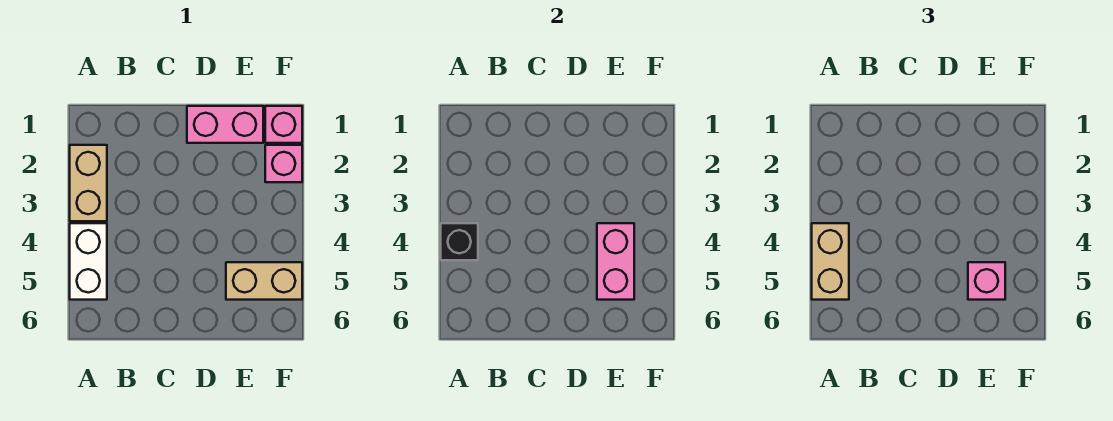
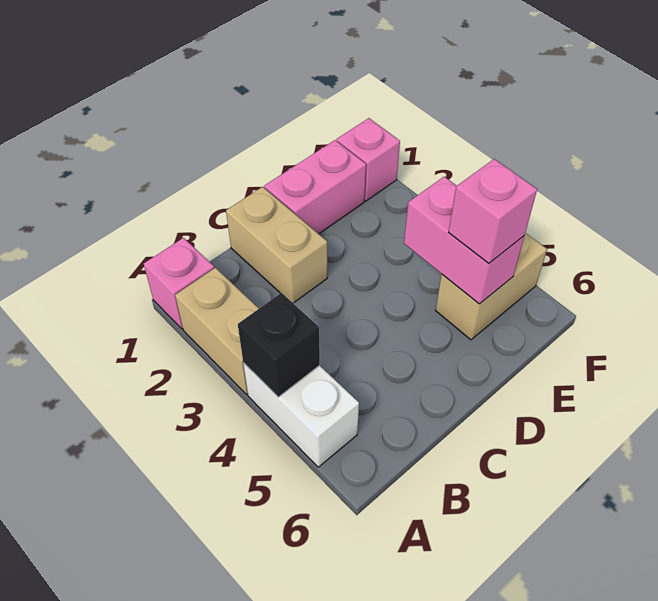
tan 1x2 brick [812,223,849,300] -> tan 1x2 brick moved to [226,187,327,303]
pink 1x1 brick [265,145,302,182] -> pink 1x1 brick moved to [144,238,214,329]

